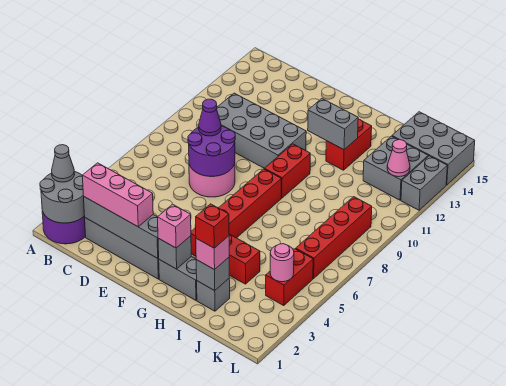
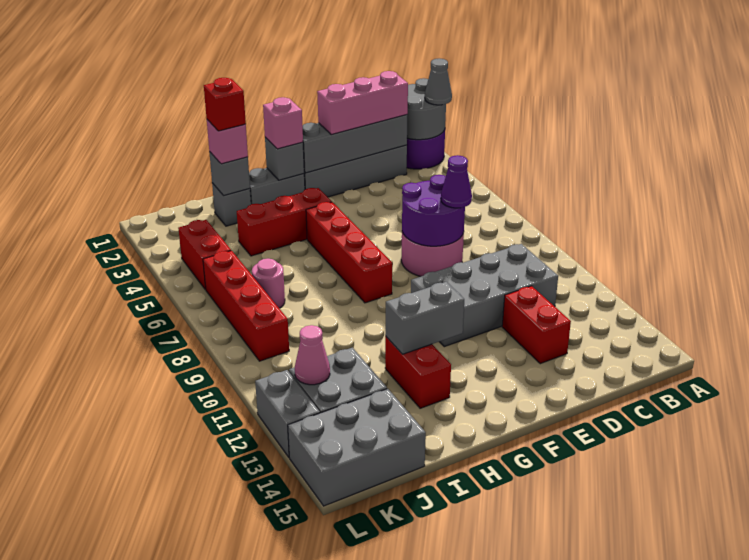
red 1x2 brick [264,144,310,198] -> red 1x2 brick moved to [502,286,571,364]
pink 1x1 round brick [270,244,294,282] -> pink 1x1 round brick moved to [252,259,285,308]

